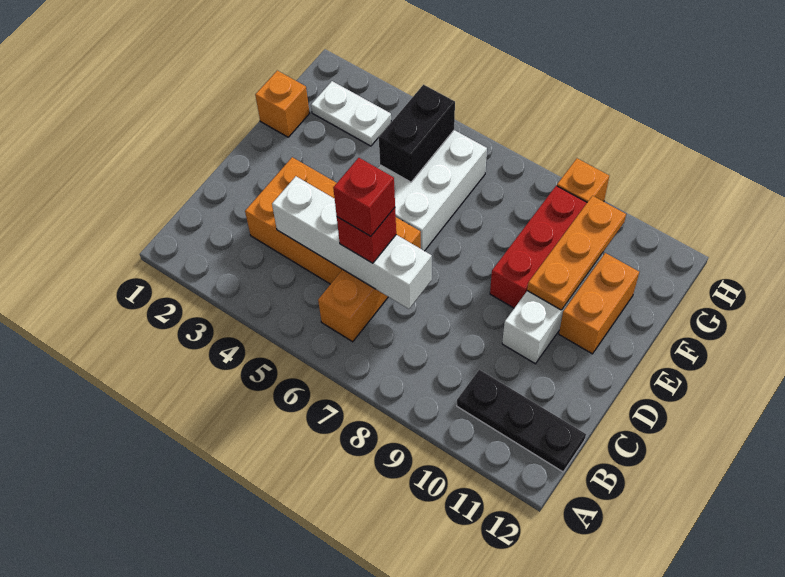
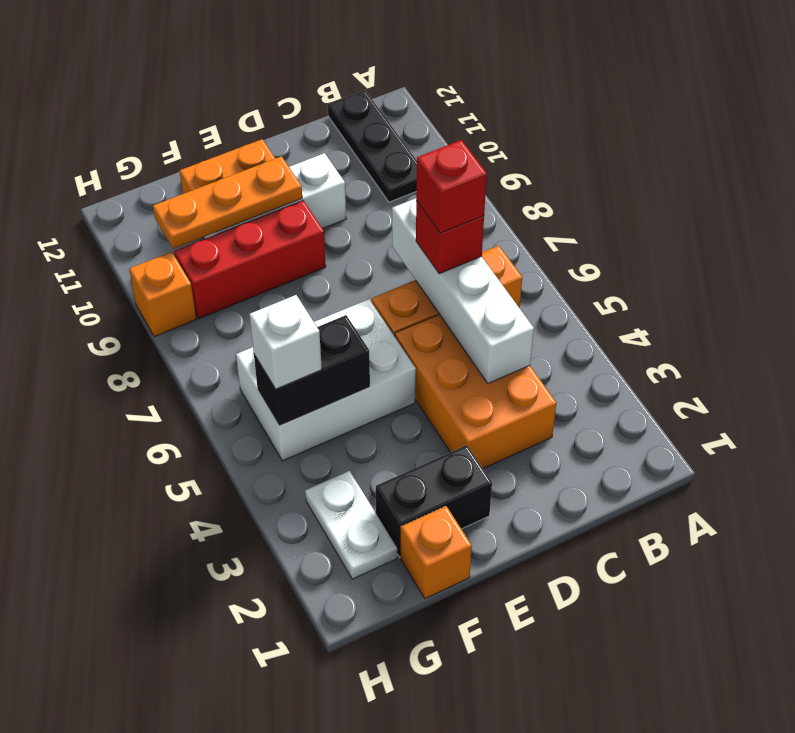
none -> black 1x2 brick [376,445,492,557]
none -> white 1x1 brick [249,295,322,389]

